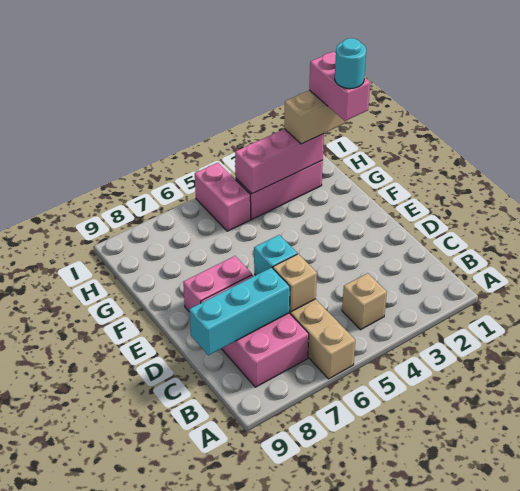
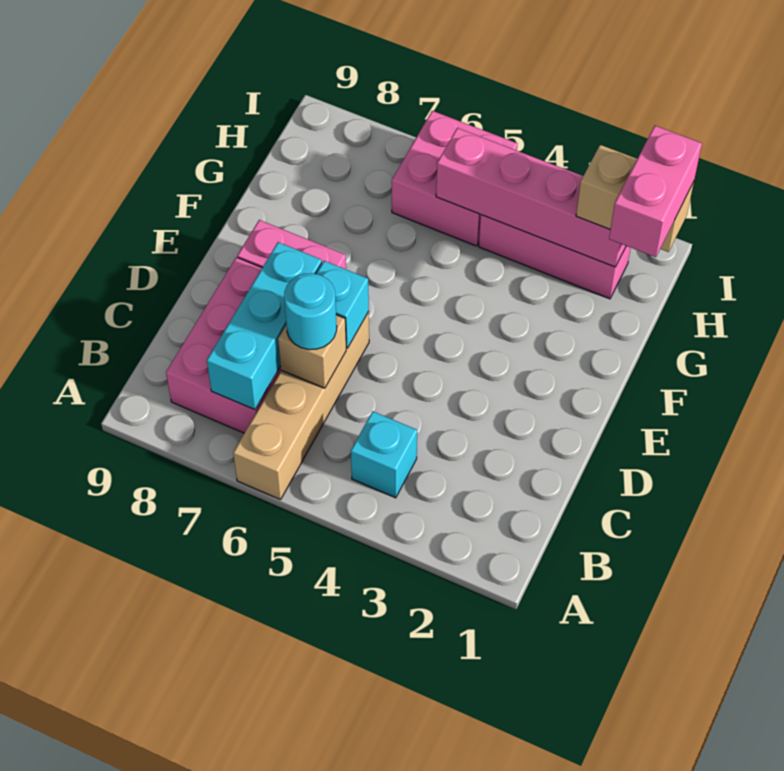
tan 1x1 brick [342,273,387,330] -> cyan 1x1 brick [351,411,417,498]
cyan 1x3 brick [189,268,290,355] -> cyan 1x3 brick turned to [207,242,322,410]
cyan 1x1 round brick [335,38,366,89] -> cyan 1x1 round brick moved to [284,273,337,350]
pink 1x3 brick [235,129,324,194] -> pink 1x4 brick [436,128,626,267]
pink 1x2 brick [195,163,251,231] -> pink 2x2 brick [392,111,517,246]

